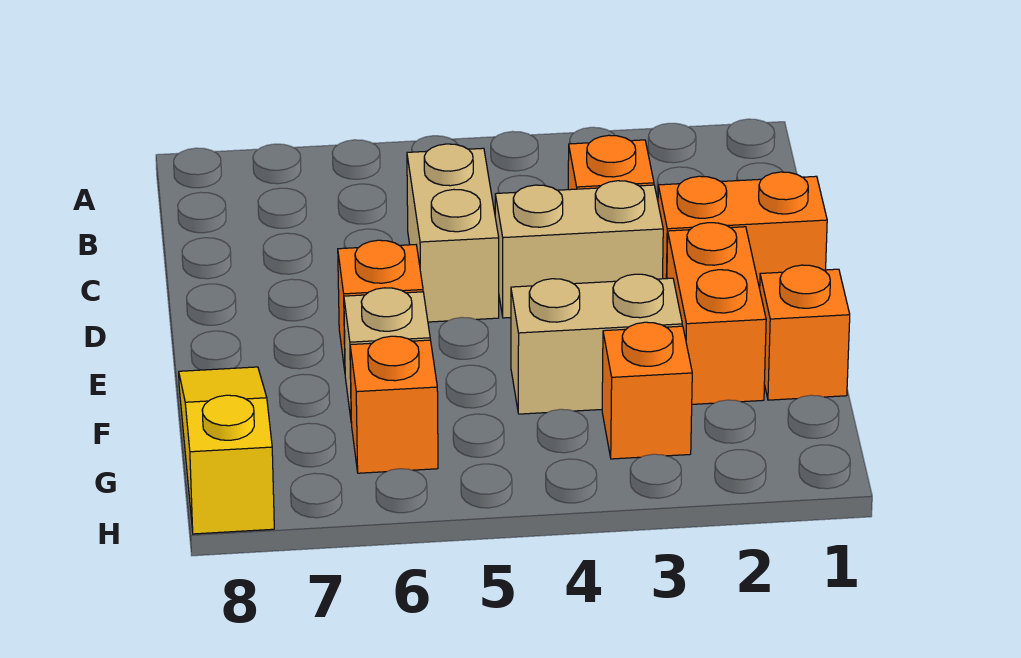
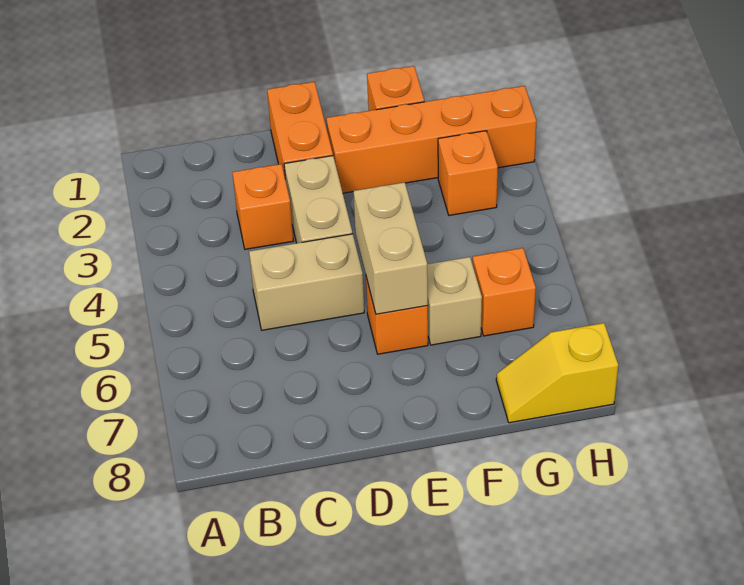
orange 1x2 brick [667,223,766,404] -> orange 1x4 brick [326,86,536,193]
tan 1x2 brick [511,274,682,414] -> tan 1x2 brick moved to [353,182,428,314]
yellow 1x3 slope [179,367,274,534] -> yellow 1x2 slope [496,323,618,423]

